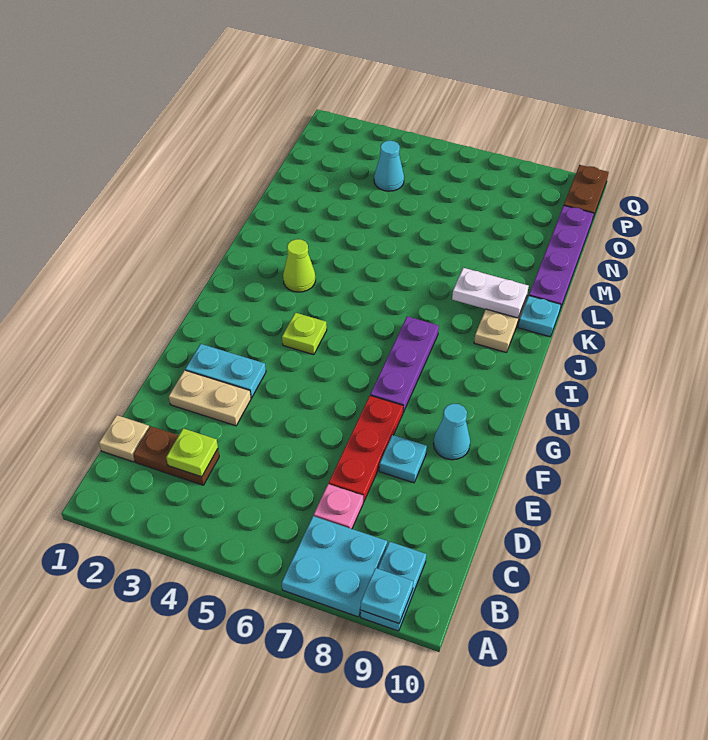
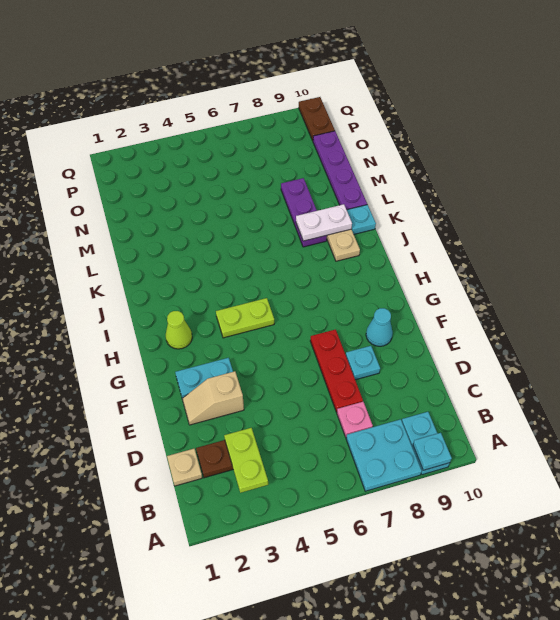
lime 1x1 plate [166,428,218,477] -> lime 1x2 plate [224,428,268,493]
tan 1x2 plate [169,370,251,426] -> tan 1x2 slope [182,371,244,425]
purple 1x3 plate [370,316,439,412] -> purple 1x3 plate moved to [281,178,327,247]
lime 1x1 plate [282,313,327,355] -> lime 1x2 plate [216,298,274,338]
lime 1x1 cone [283,239,316,292] -> lime 1x1 cone moved to [166,311,192,349]
cyan 1x1 cone [374,141,404,191] -> none

